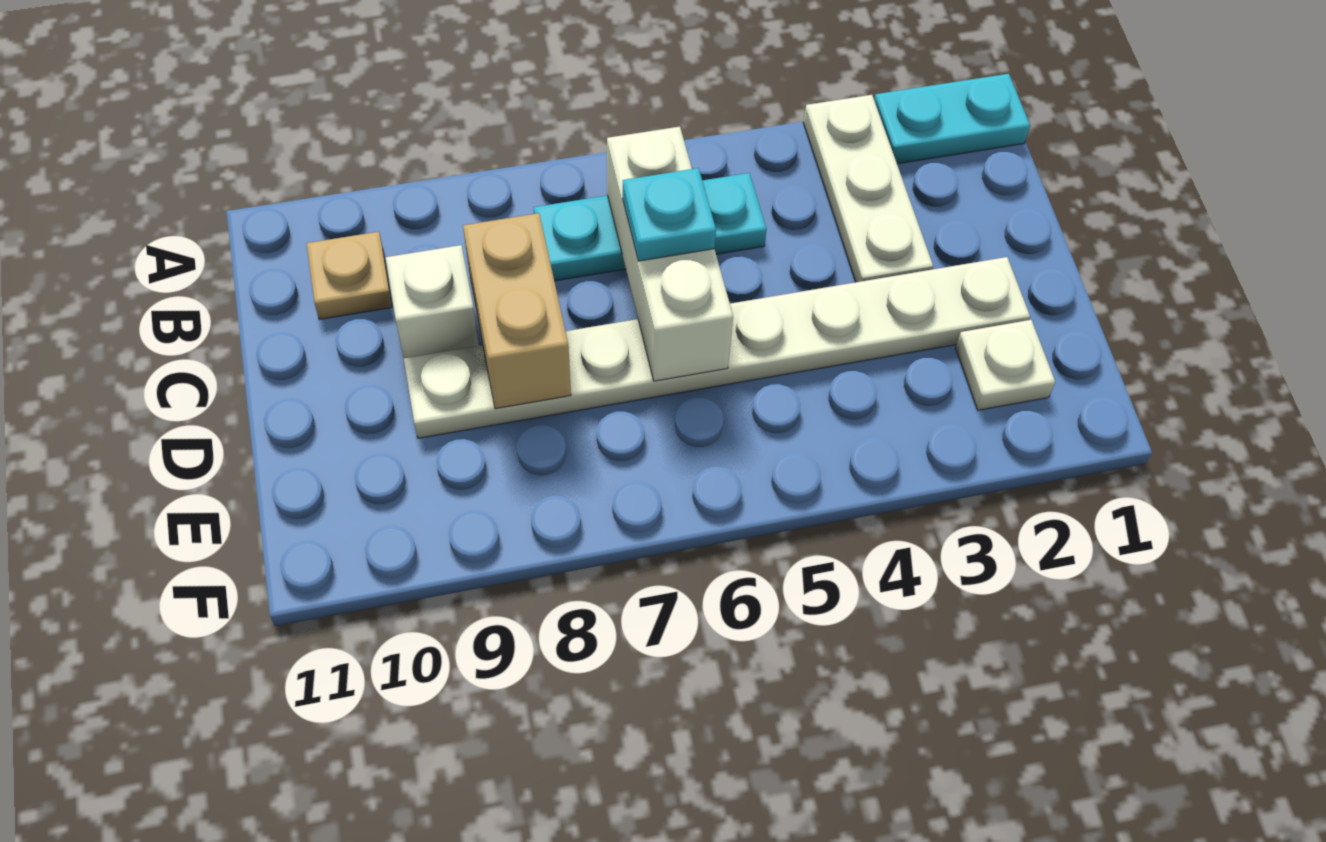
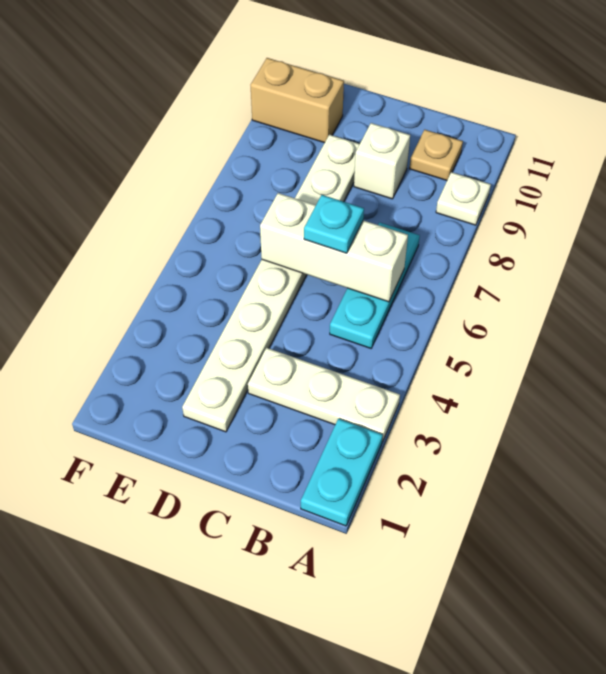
tan 1x2 brick [463,213,571,409] -> tan 1x2 brick moved to [251,58,344,143]
white 1x1 plate [956,320,1055,410] -> white 1x1 plate moved to [436,172,491,225]

